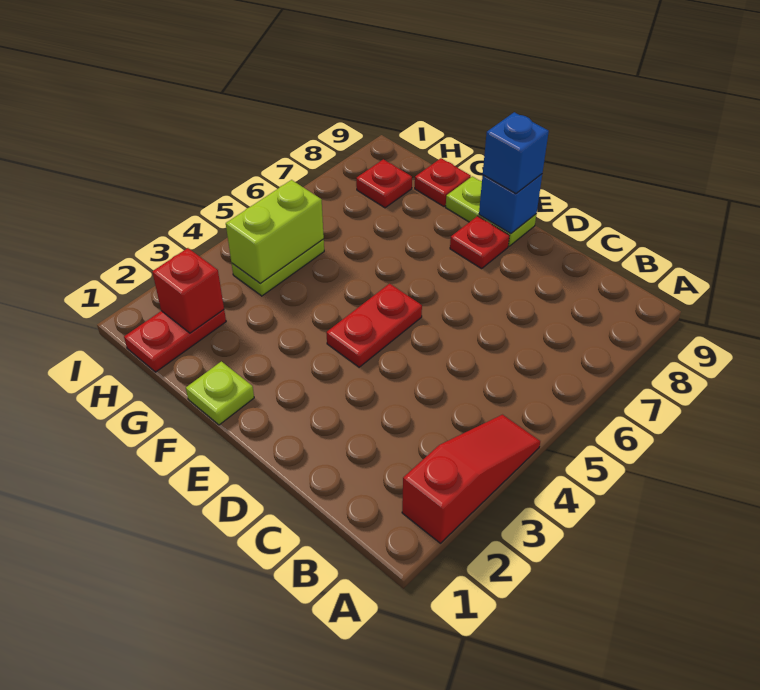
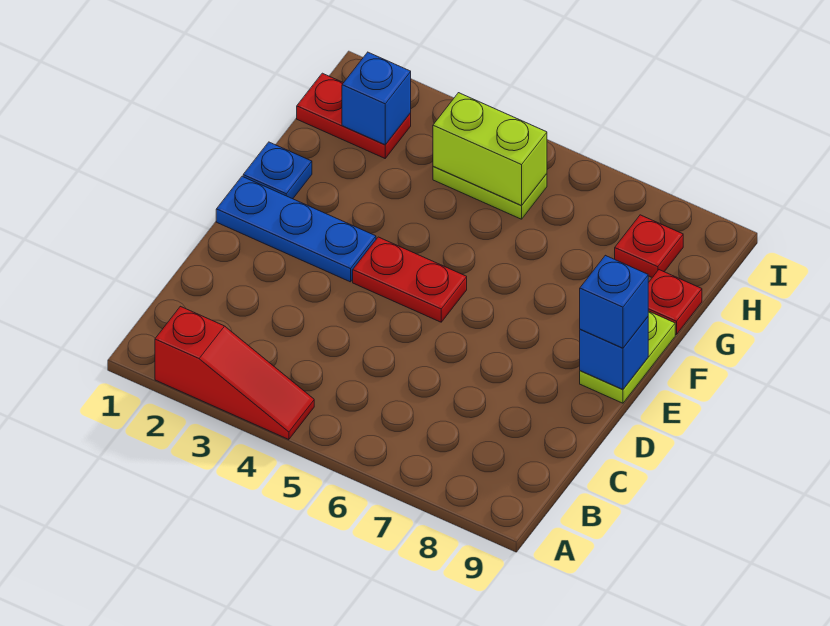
none -> blue 1x3 plate [216,176,376,282]
red 1x1 plate [450,216,509,269] -> none
lime 1x1 plate [186,361,254,425] -> blue 1x1 plate [243,142,312,199]
red 1x1 brick [152,248,224,333] -> blue 1x1 brick [342,52,411,145]

